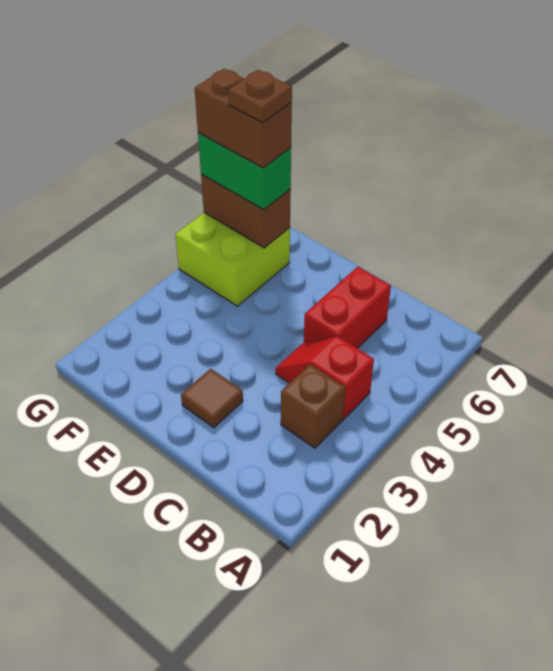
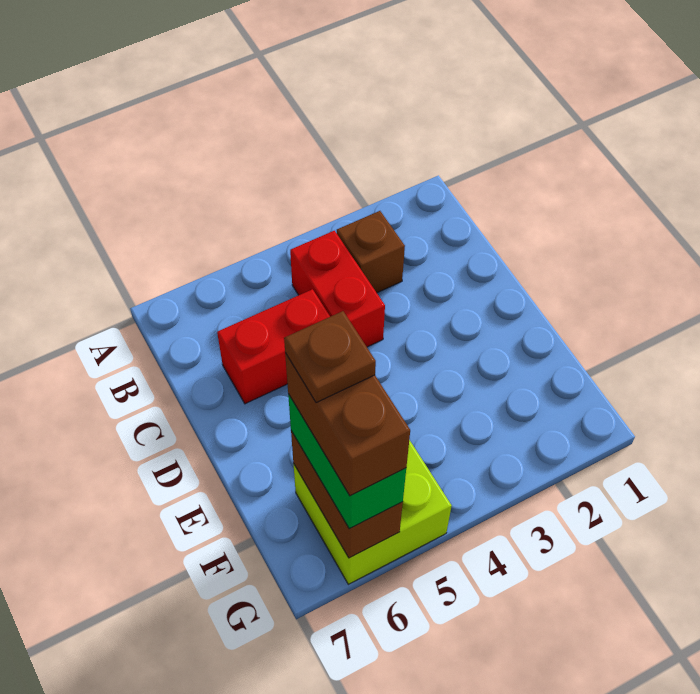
red 1x2 slope [276,337,374,419] -> red 1x2 brick [290,231,385,347]
brown 1x1 tile [181,369,243,428] -> none

